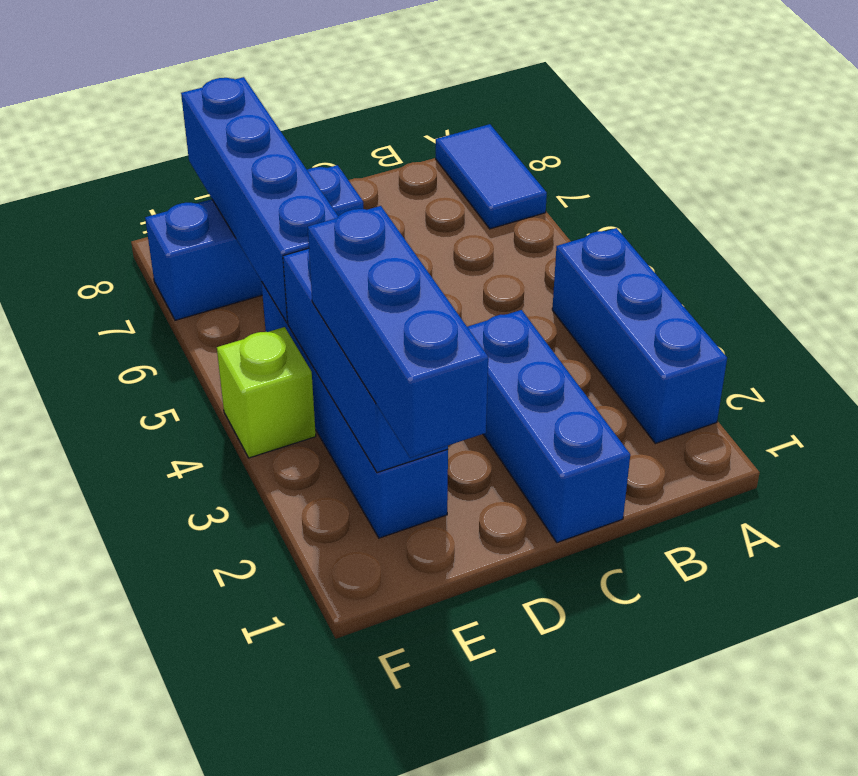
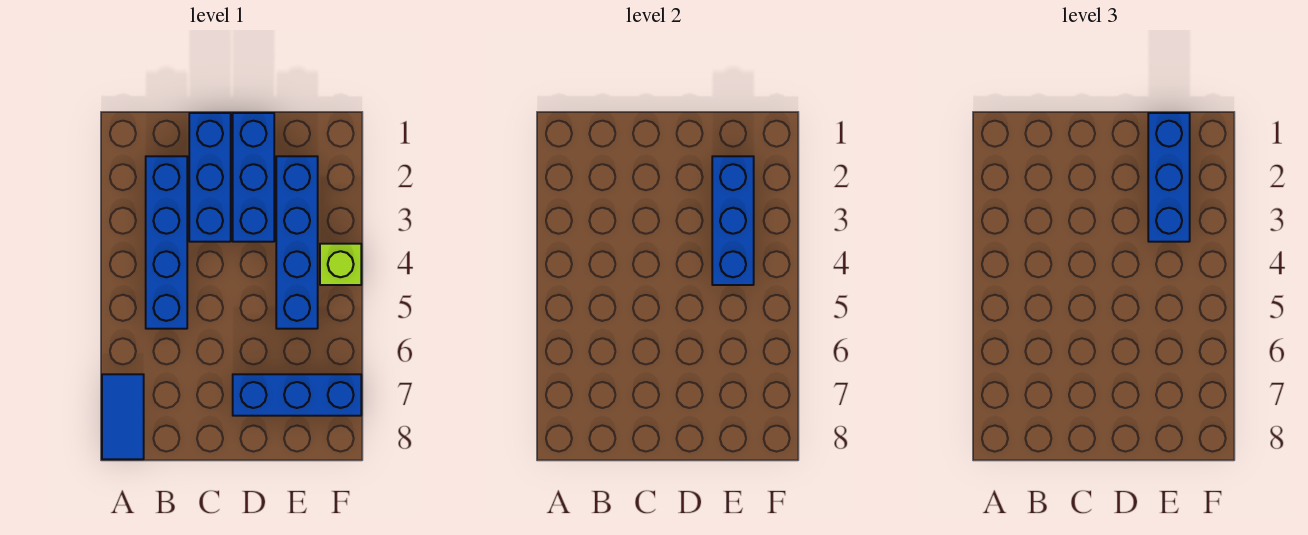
blue 1x3 brick [552,228,727,443] -> blue 1x3 brick moved to [233,113,274,242]
blue 1x4 brick [181,77,338,323] -> blue 1x4 brick moved to [146,156,187,329]

